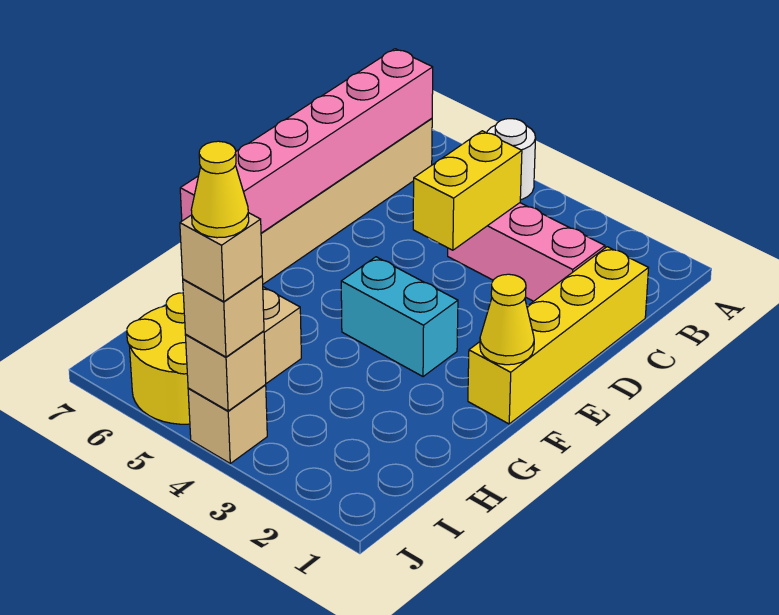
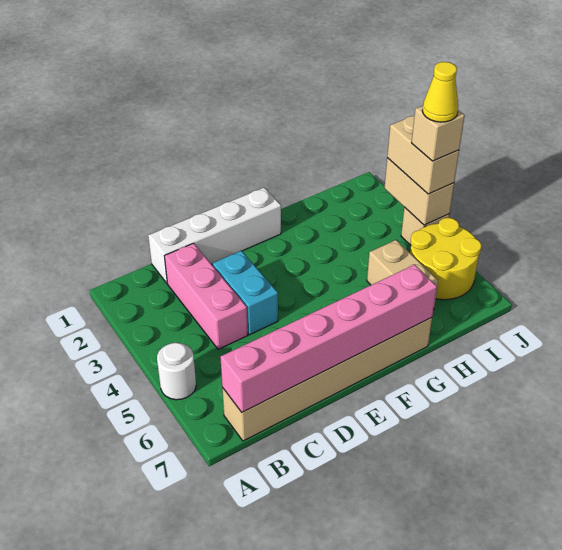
yellow 1x4 brick [468,247,648,424] -> white 1x4 brick [148,188,281,283]
yellow 1x2 brick [413,131,522,250] -> none
yellow 1x1 cone [480,274,534,365] -> none
cyan 1x2 brick [341,257,458,377] -> cyan 1x2 brick moved to [213,251,278,335]
tan 1x1 brick [185,331,266,411] -> tan 1x2 brick [385,158,454,225]
tan 1x1 brick [183,276,264,357] -> tan 1x2 brick [387,115,459,194]

